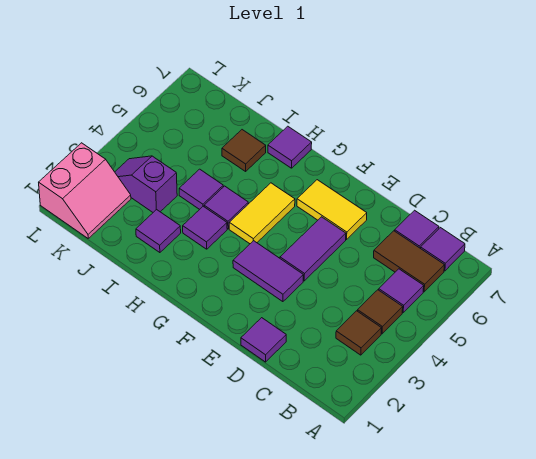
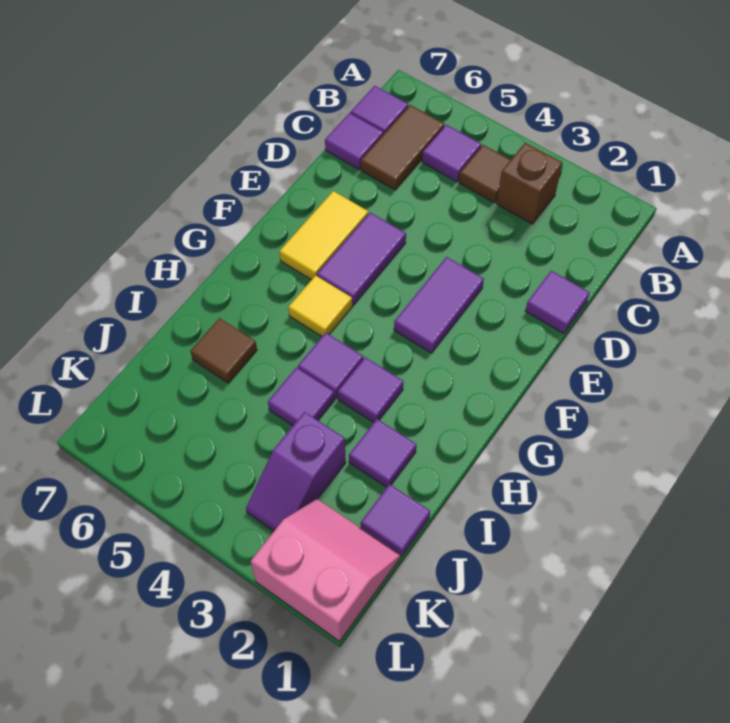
brown 1x1 tile [336,311,381,355] -> brown 1x1 brick [496,143,563,224]
purple 1x2 tile [280,217,346,281] -> purple 1x2 tile turned to [317,212,406,305]
yellow 1x2 tile [229,183,295,244] -> yellow 1x1 tile [288,275,352,336]
purple 1x1 tile [268,126,312,168] -> purple 1x1 tile moved to [361,484,430,556]

